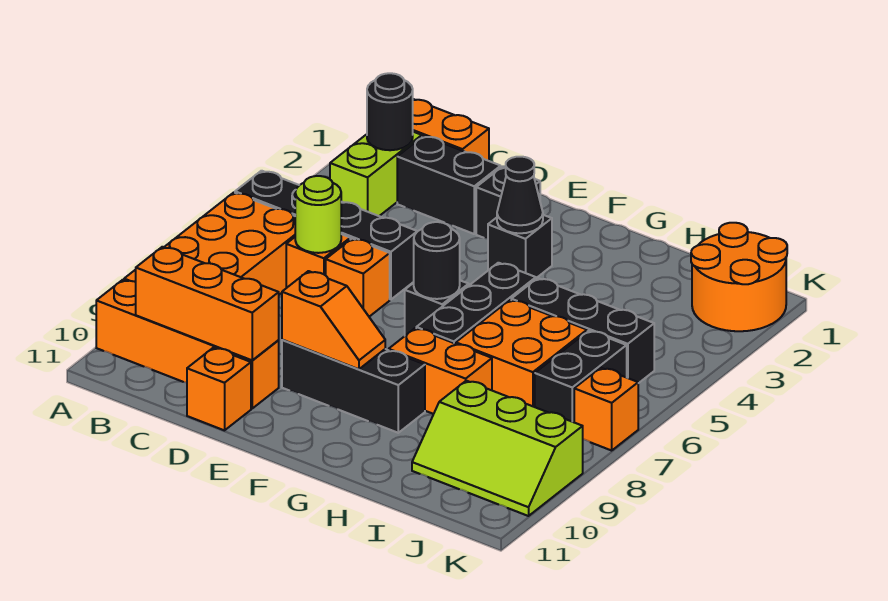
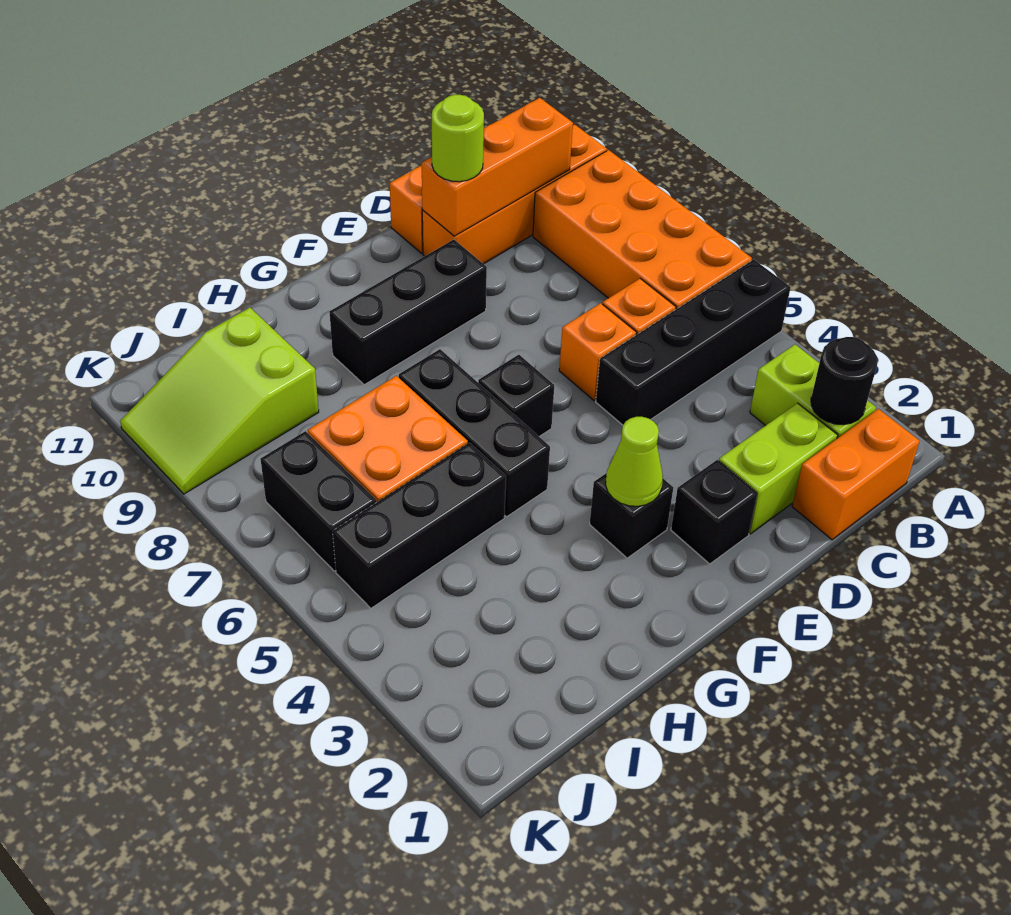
black 1x2 brick [397,136,501,234] -> lime 1x2 brick [719,403,838,534]
lime 1x1 round brick [295,176,341,253] -> lime 1x1 round brick moved to [432,95,484,182]
orange 1x2 slope [282,271,385,369] -> none
black 1x1 cone [497,157,543,233] -> lime 1x1 cone [606,417,663,506]
black 1x1 round brick [414,222,460,299] -> none
orange 1x2 brick [389,328,492,414] -> none
lime 2x3 slope [412,381,583,516] -> lime 2x3 slope turned to [120,308,319,494]
orange 2x2 round brick [691,223,787,331] -> none
orange 1x1 brick [574,368,638,450] -> none

